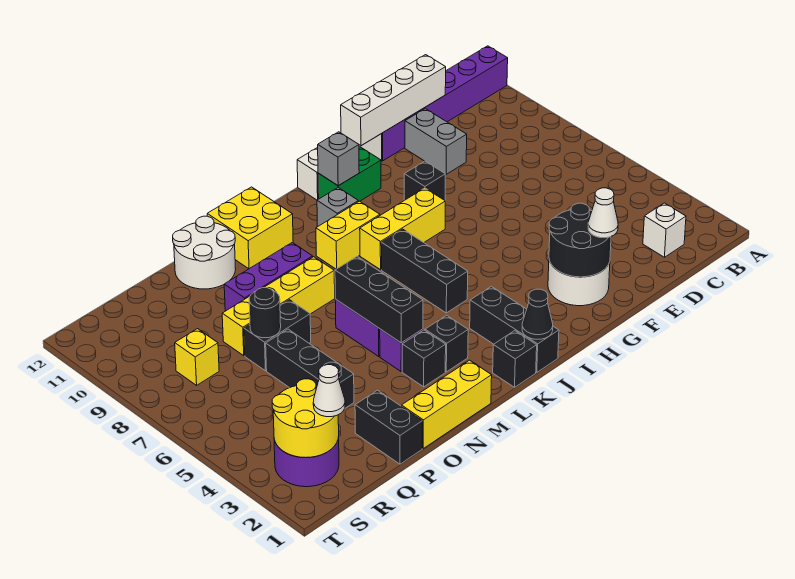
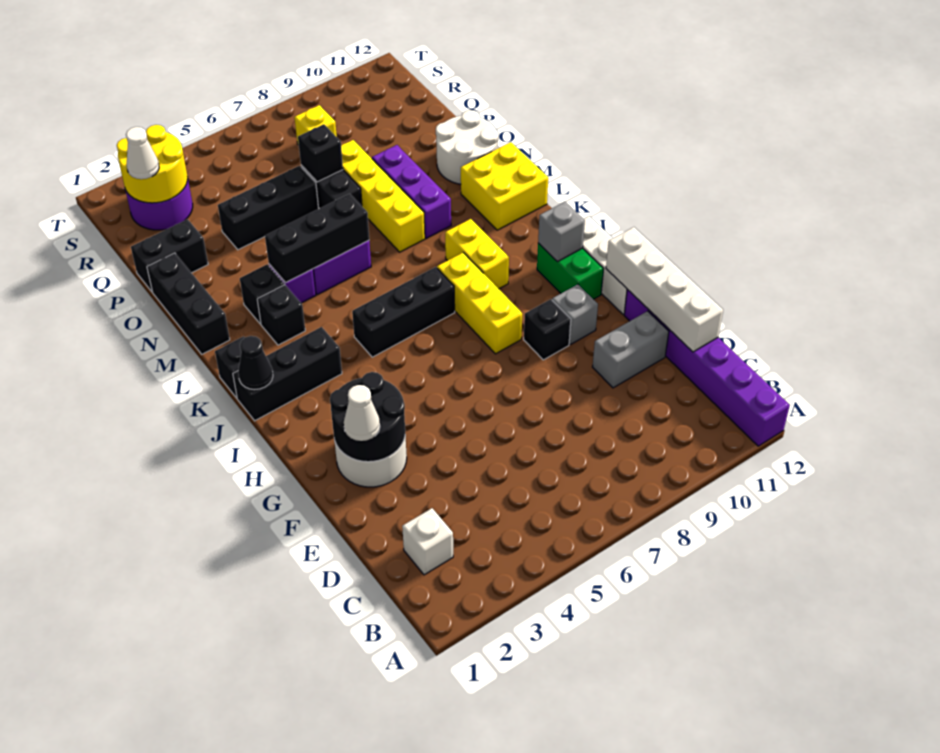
grey 1x1 brick [317,188,358,226] -> grey 1x1 brick moved to [552,284,598,344]
yellow 1x3 brick [401,360,492,448] -> black 1x3 brick [147,253,230,354]
black 1x1 round brick [249,288,281,338] -> black 1x1 brick [298,124,343,182]

